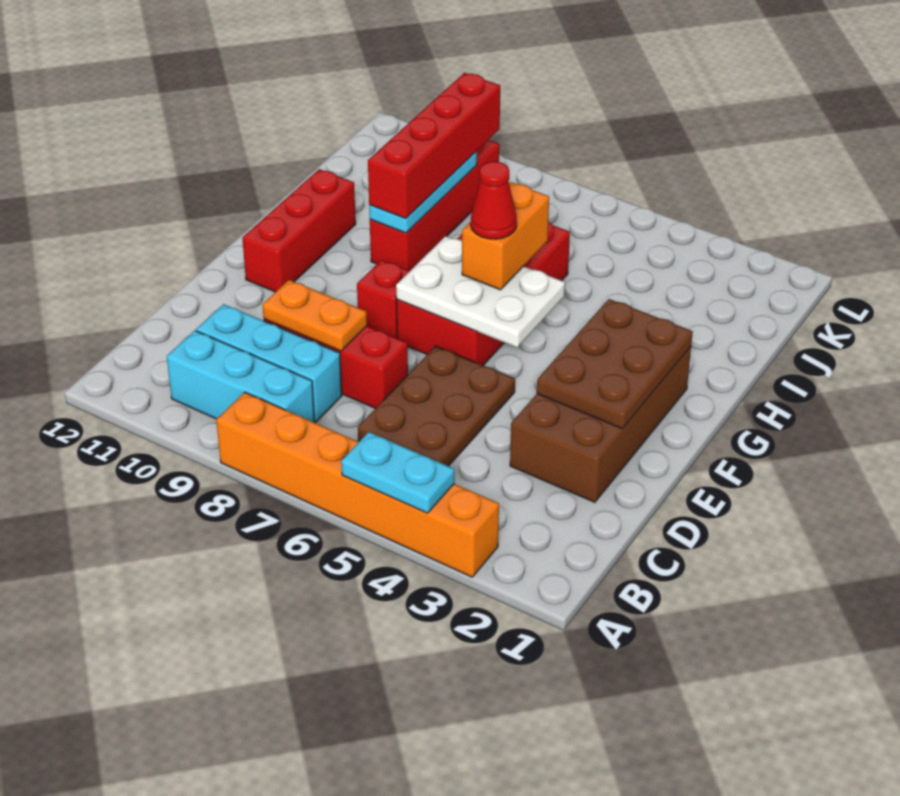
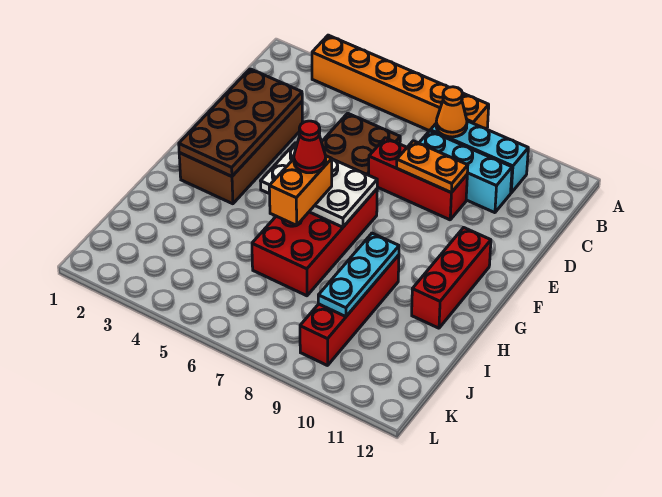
cyan 1x2 plate [341,432,454,513] -> none
none -> orange 1x1 cone [436,87,467,137]
brown 2x3 plate [537,299,693,429] -> brown 2x4 plate [179,69,302,176]
red 1x1 brick [357,260,410,338] -> none
red 1x4 brick [368,73,500,218] -> none

